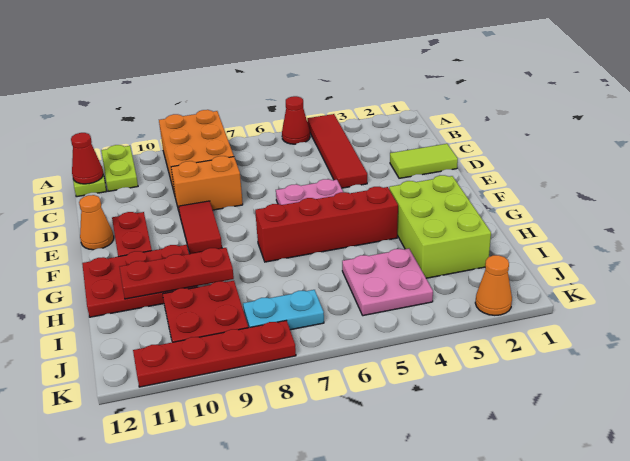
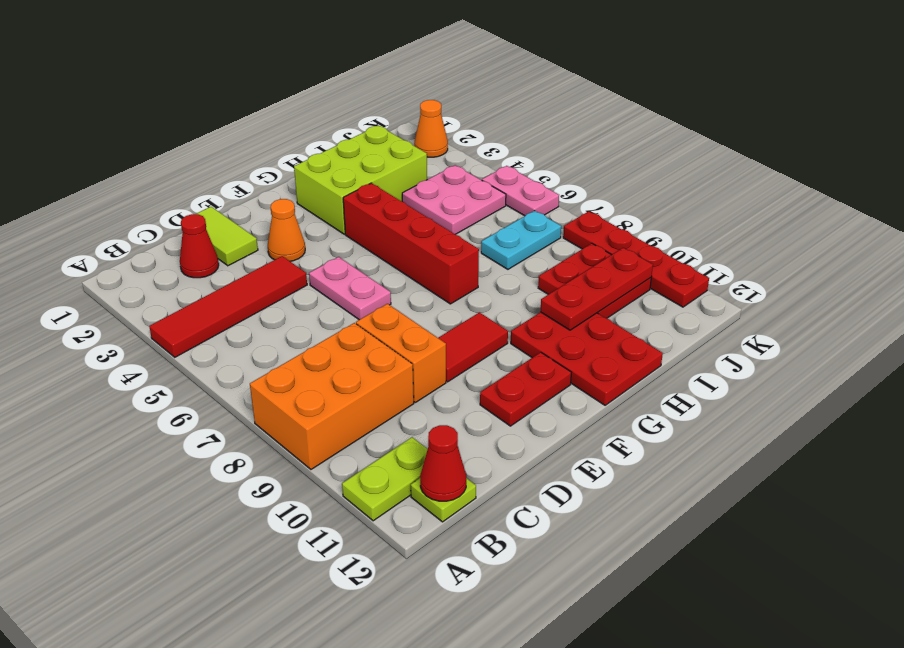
red 1x1 cone [282,96,310,144] -> red 1x1 cone moved to [180,214,219,278]
orange 1x1 cone [79,195,114,250] -> orange 1x1 cone moved to [268,199,305,261]
red 1x3 plate [120,248,234,299] -> red 1x3 plate turned to [540,248,653,330]
cyan 1x2 plate [243,290,324,330] -> cyan 1x2 plate turned to [481,211,561,269]
none -> pink 1x2 plate [482,166,559,216]

